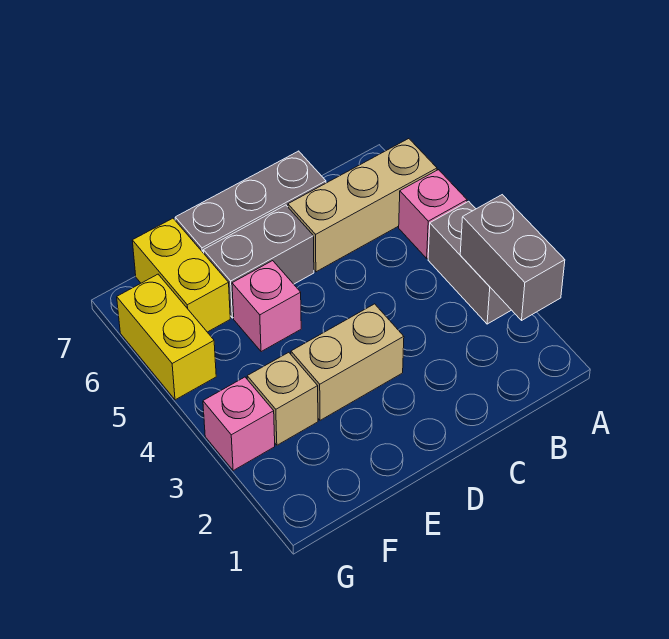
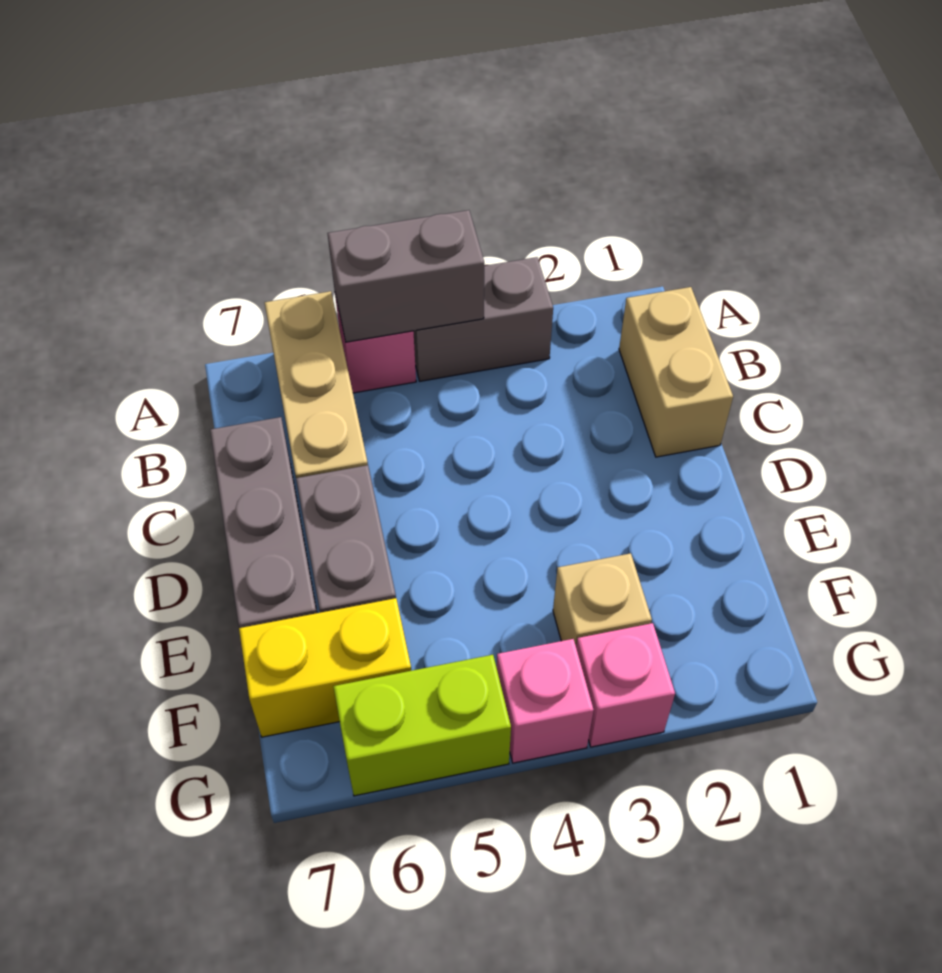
grey 1x2 brick [460,195,565,320] -> grey 1x2 brick moved to [327,210,484,342]
tan 1x2 brick [291,304,404,420] -> tan 1x2 brick moved to [619,287,733,457]
pink 1x1 brick [232,261,301,352] -> pink 1x1 brick moved to [497,639,594,763]
yellow 1x2 brick [117,274,216,400] -> lime 1x2 brick [333,655,511,796]

